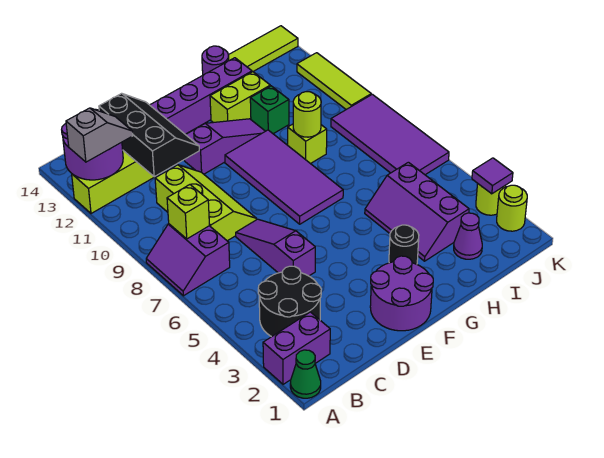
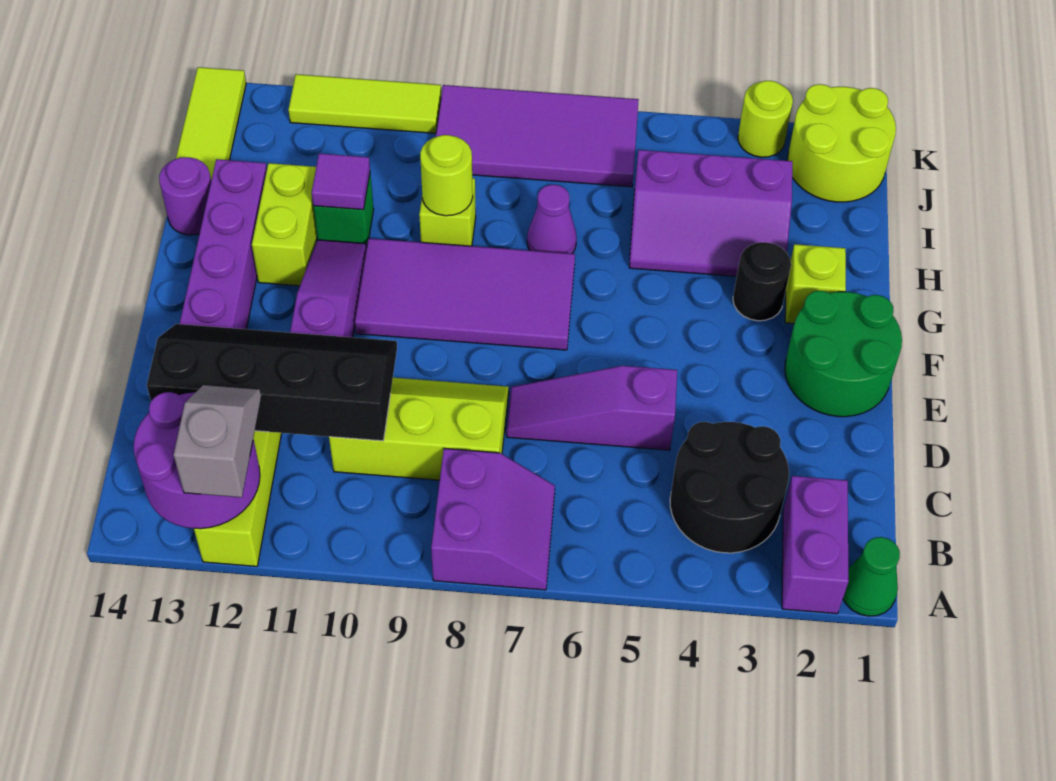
purple 2x2 slope [146,224,230,296] -> purple 2x2 slope turned to [431,448,555,590]
lime 1x1 brick [167,185,209,239] -> lime 1x1 brick moved to [785,244,846,323]
black 2x3 slope [99,93,199,177] -> black 2x4 slope [147,324,397,441]
purple 2x2 round brick [370,256,433,331] -> green 2x2 round brick [785,291,902,417]
purple 1x1 cone [454,213,482,259] -> purple 1x1 cone moved to [527,185,577,254]
lime 1x1 round brick [497,185,527,231] -> lime 2x2 round brick [787,84,896,202]
purple 1x1 tile [472,158,513,194] -> purple 1x1 tile moved to [312,153,370,210]

